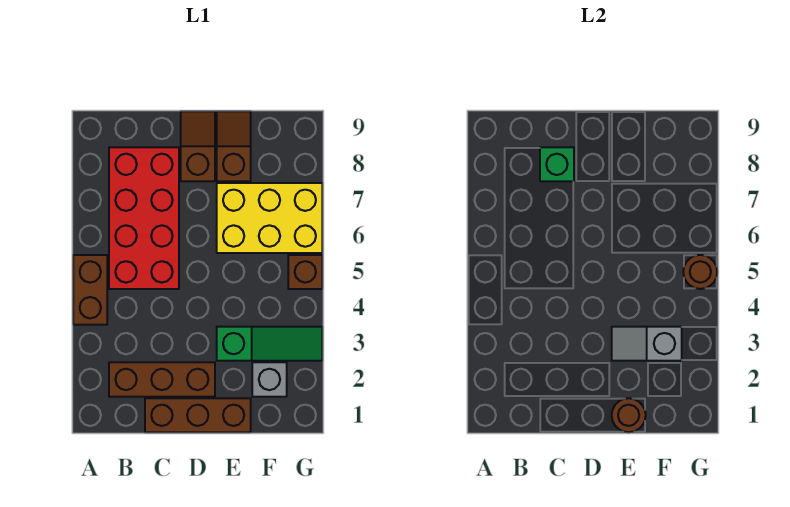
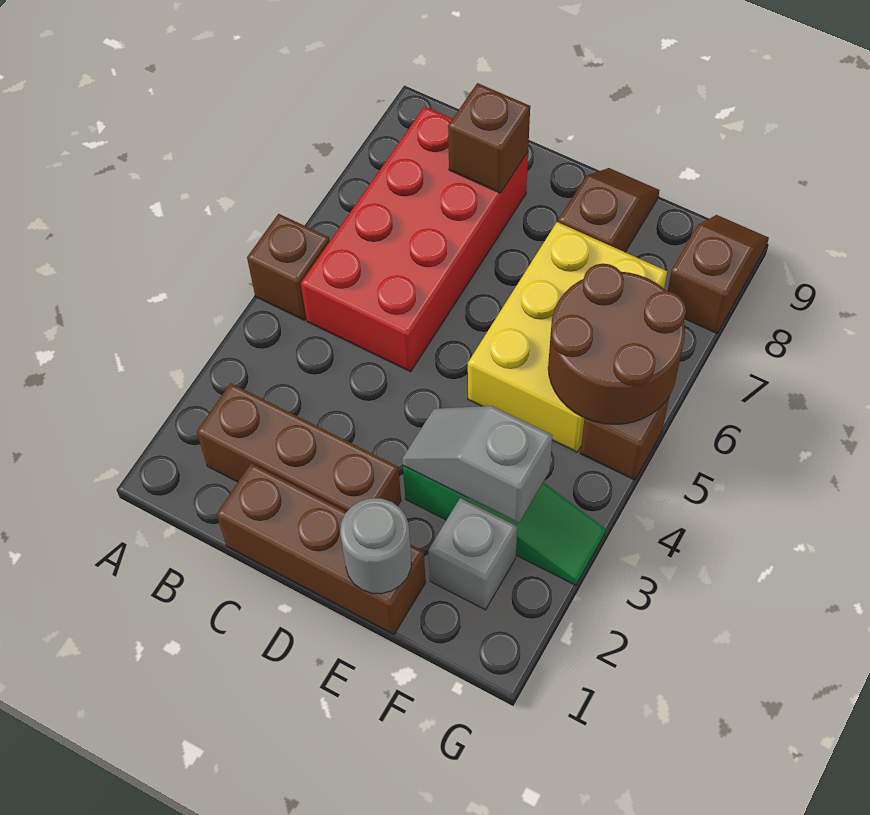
brown 1x2 brick [73,255,107,325] -> brown 1x1 brick [247,214,330,320]
green 1x1 brick [540,147,574,181] -> brown 1x1 brick [448,83,530,193]
brown 1x2 slope [181,111,215,181] -> brown 1x2 slope moved to [667,215,769,333]
brown 1x1 round brick [612,398,646,432] -> grey 1x1 round brick [340,498,411,594]
yellow 2x3 brick [217,183,322,253] -> yellow 2x3 brick turned to [468,222,667,452]
brown 1x1 round brick [683,255,717,289] -> brown 2x2 round brick [548,264,686,424]

